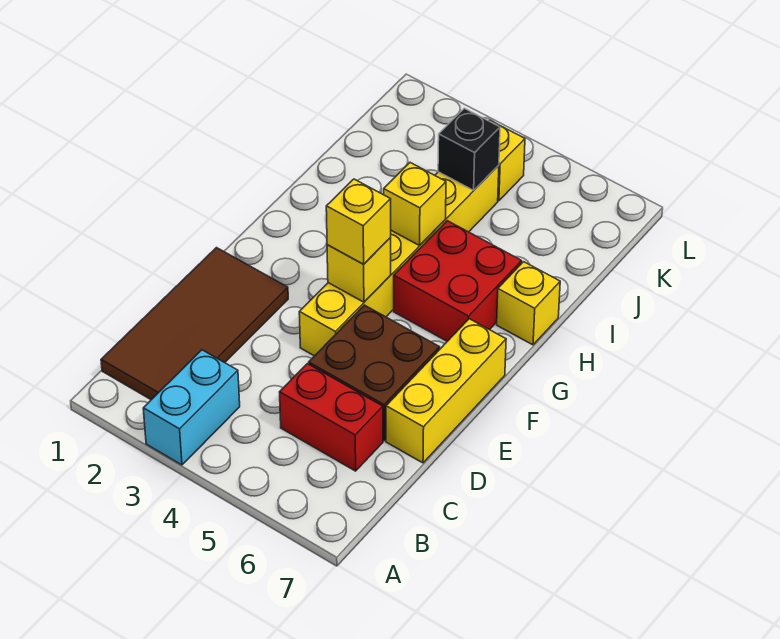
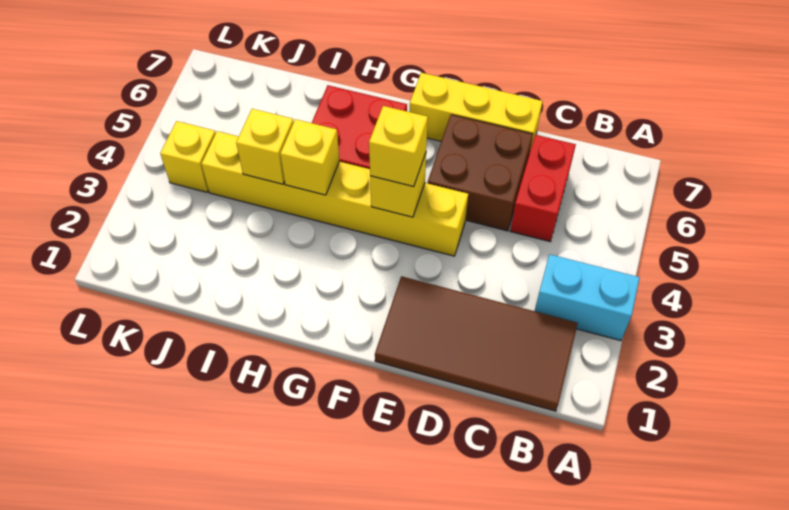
yellow 1x1 brick [497,262,560,345] -> yellow 1x1 brick moved to [236,109,294,184]
black 1x1 brick [438,108,500,190] -> none

